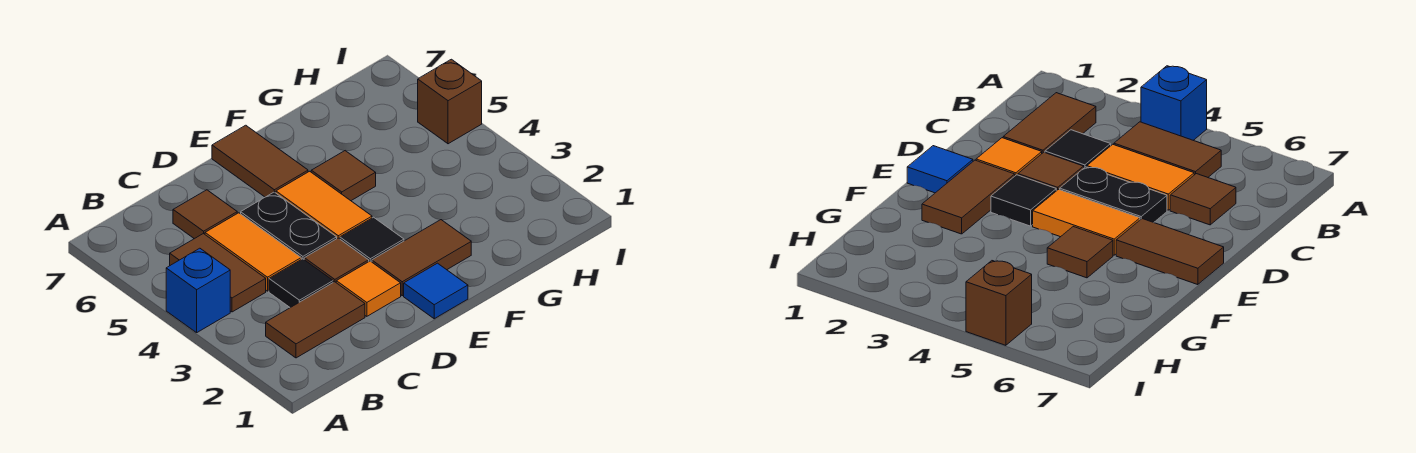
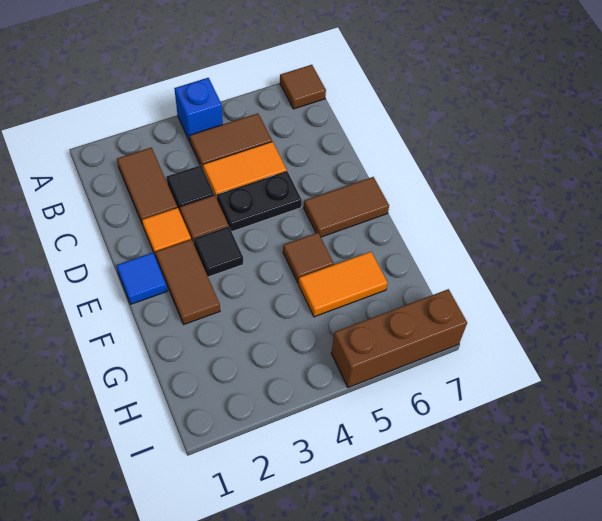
brown 1x1 tile [173,190,237,239] -> brown 1x1 tile moved to [280,65,326,109]
orange 1x2 tile [276,171,372,239] -> orange 1x2 tile moved to [299,252,388,317]
brown 1x1 brick [418,59,482,144] -> brown 1x3 brick [331,289,467,387]

